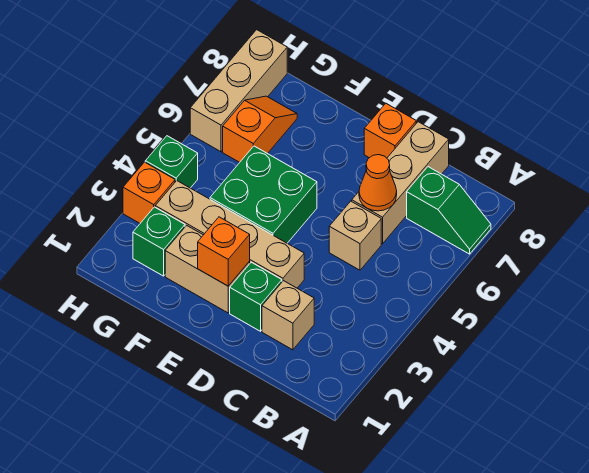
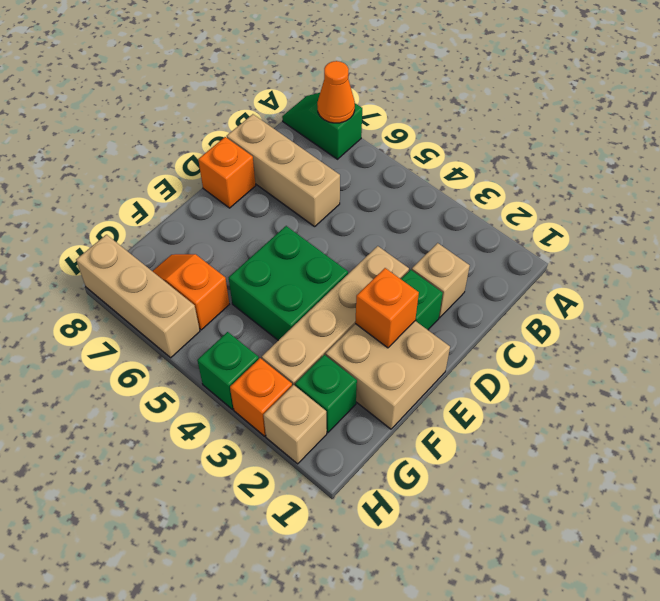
green 1x2 slope [407,167,491,254] -> green 1x2 slope turned to [282,93,362,159]
tan 1x1 brick [329,201,381,270] -> tan 1x1 brick moved to [263,385,327,464]
orange 1x1 cone [359,155,397,211] -> orange 1x1 cone moved to [317,61,355,123]
tan 1x2 brick [165,225,250,313] -> tan 2x2 brick [326,321,450,429]

